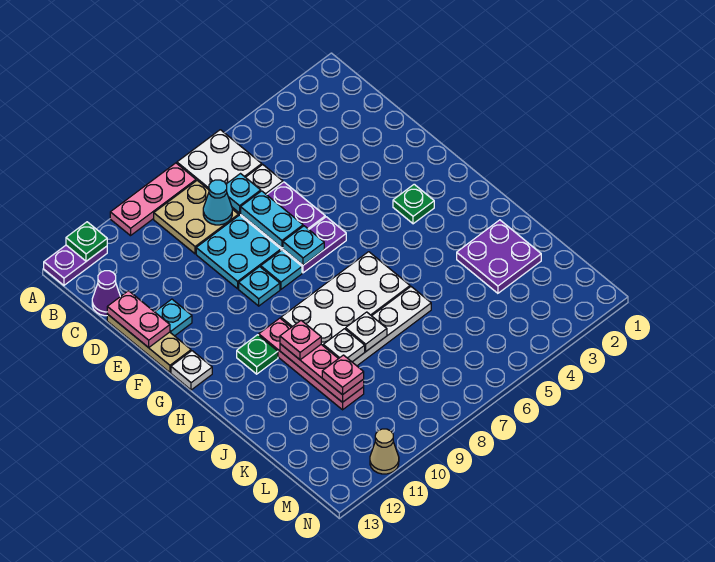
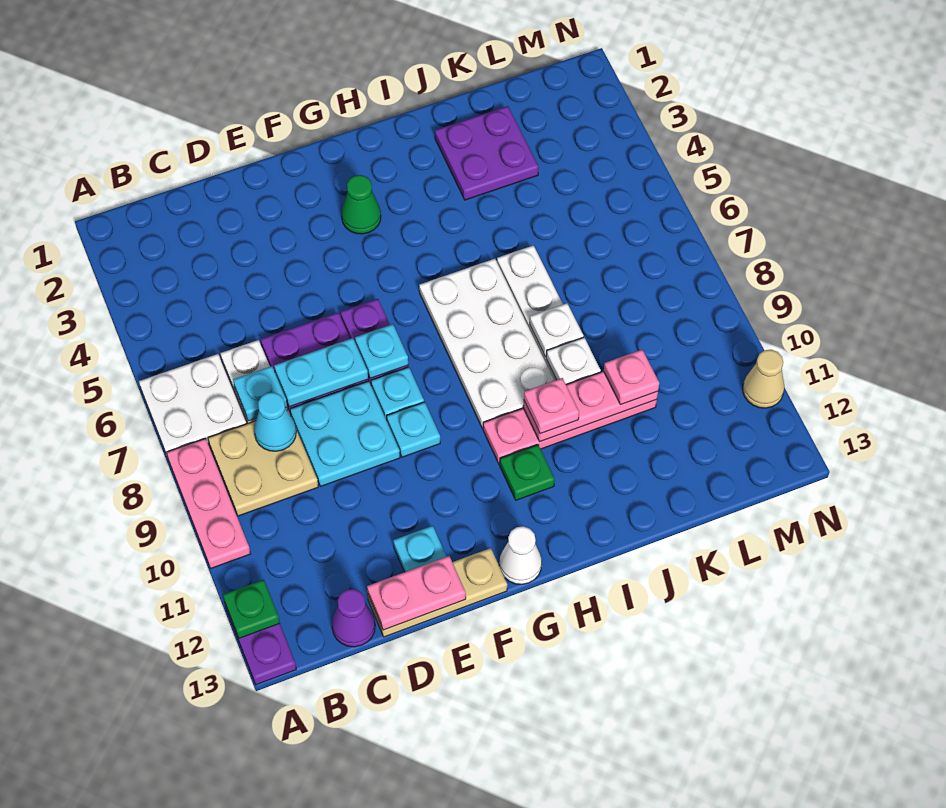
green 1x1 plate [393,184,434,224] -> green 1x1 cone [342,175,381,234]
white 1x1 plate [171,351,212,390] -> white 1x1 cone [499,526,542,584]

